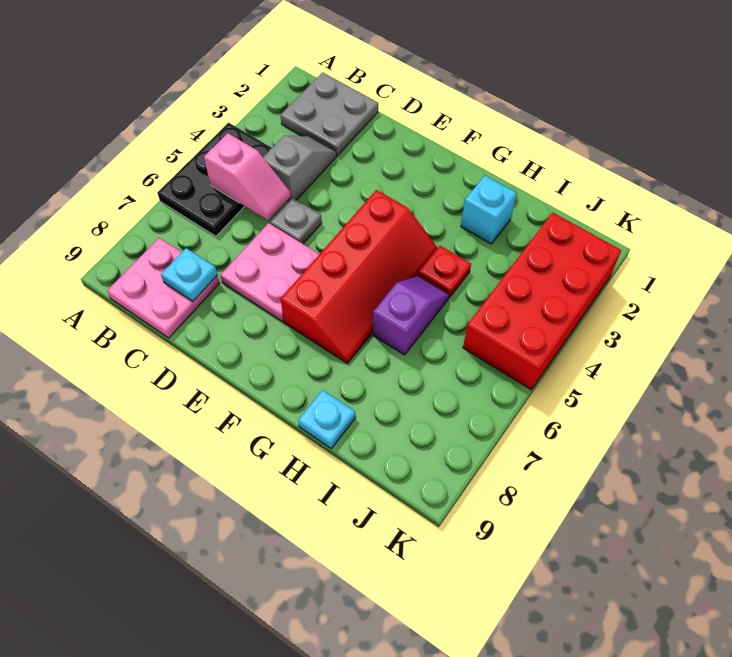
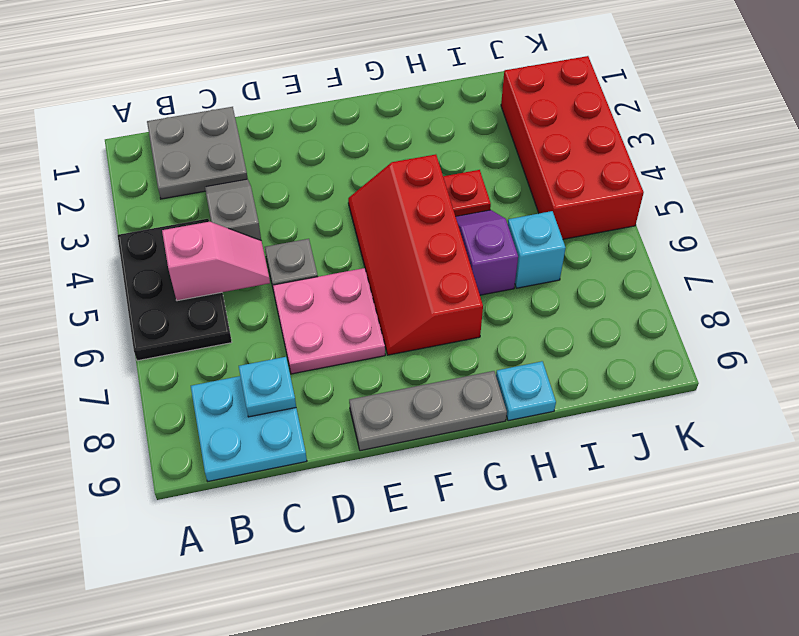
pink 2x2 plate [107,238,220,338] -> cyan 2x2 plate [191,376,307,481]
none -> grey 1x3 plate [349,371,507,451]
red 2x4 slope [281,190,437,363] -> red 2x4 slope turned to [348,154,483,355]
cyan 1x1 brick [461,176,517,244] -> cyan 1x1 brick moved to [508,211,566,288]

